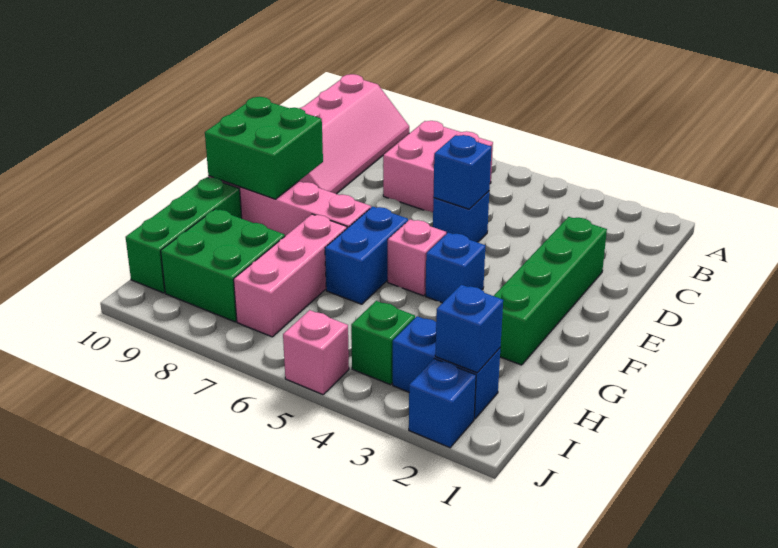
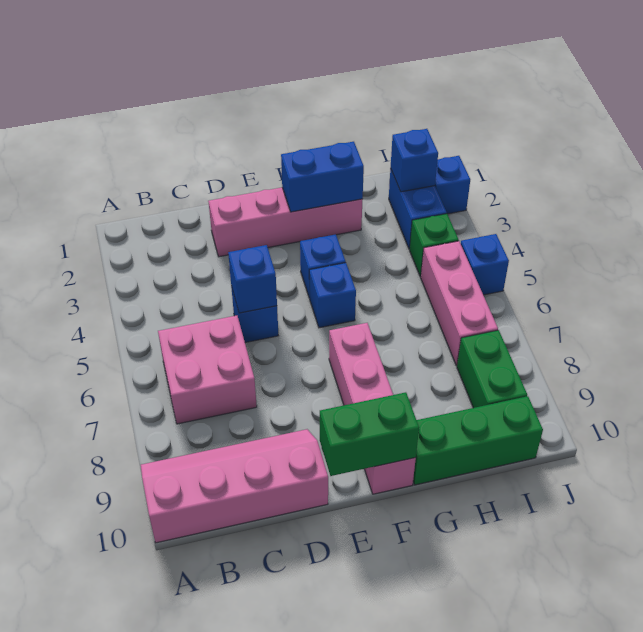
green 1x4 brick [494,217,607,365] -> pink 1x4 brick [208,188,363,257]
green 2x2 brick [205,97,323,199] -> green 1x2 brick [320,392,419,476]
pink 1x1 brick [388,219,446,296] -> blue 1x1 brick [309,263,356,328]
blue 1x2 brick [325,207,408,304] -> blue 1x2 brick moved to [281,142,364,212]
pink 1x3 brick [234,214,347,337] -> pink 1x3 brick turned to [421,241,498,366]
green 2x2 brick [161,209,285,322] -> green 1x2 brick [457,330,527,408]
pink 1x1 brick [283,310,349,395] -> blue 1x1 brick [461,234,509,295]

